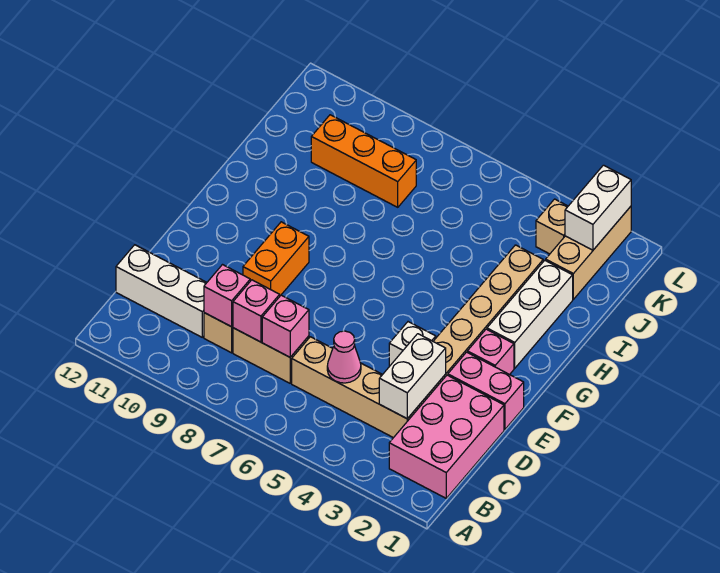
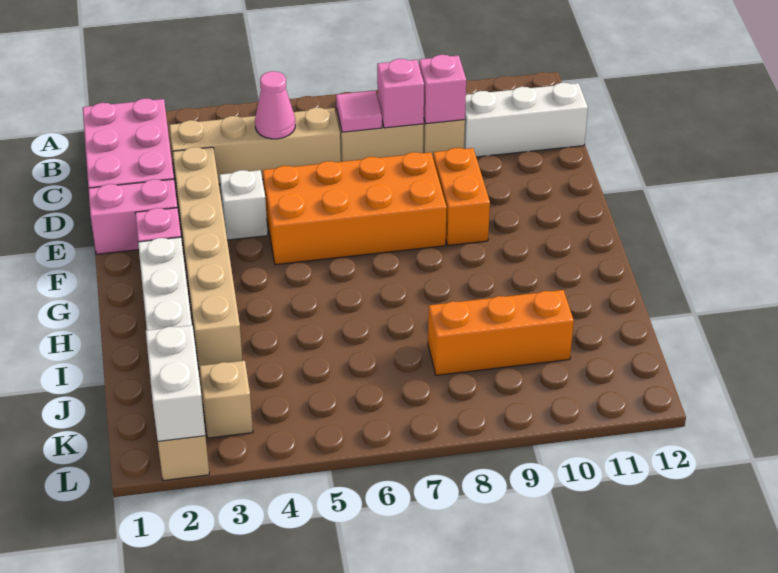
white 1x2 brick [379,334,446,419] -> none
pink 1x1 brick [262,295,309,357] -> pink 1x1 tile [336,91,382,132]
none -> orange 2x4 brick [263,152,447,265]

